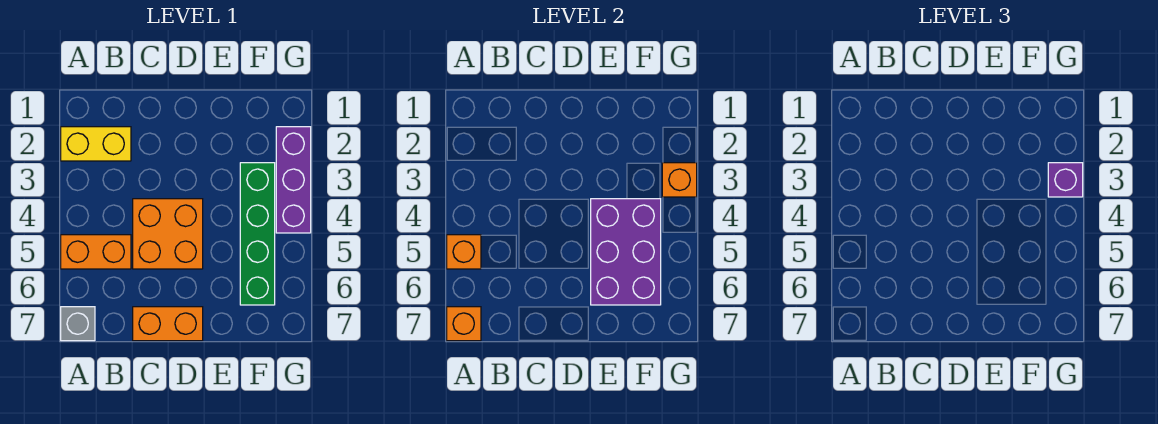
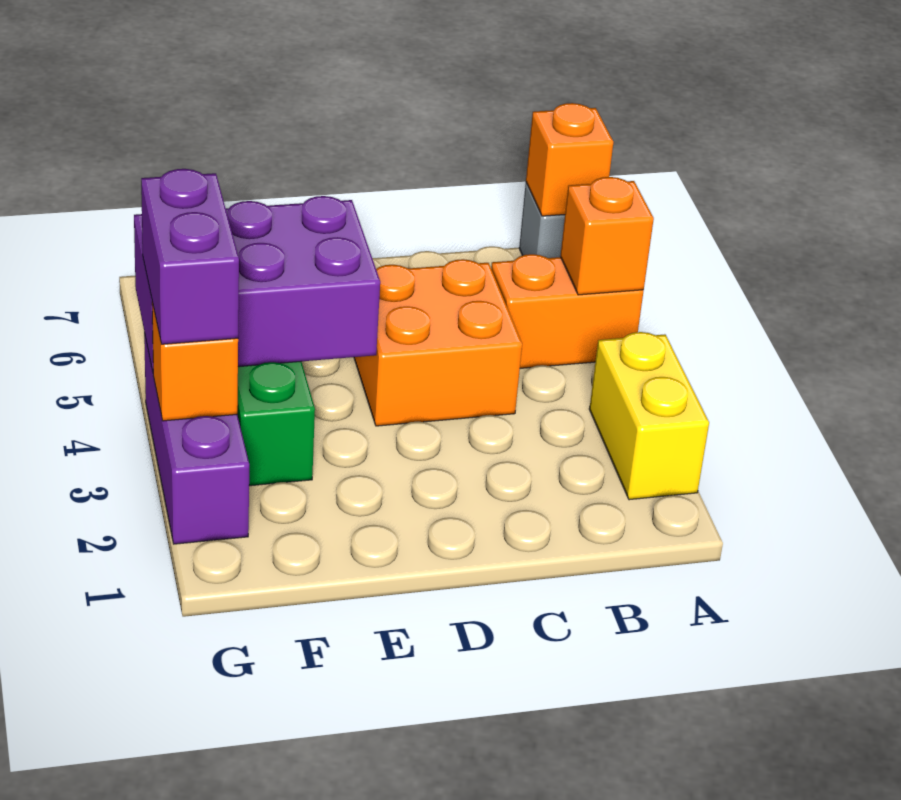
yellow 1x2 brick [61,127,131,161] -> yellow 1x2 brick turned to [589,332,709,500]
orange 1x2 brick [133,307,203,341] -> none
purple 2x3 brick [591,199,661,305] -> purple 2x3 brick turned to [134,196,380,372]
purple 1x1 brick [1048,163,1083,197] -> purple 1x2 brick [141,169,239,344]

